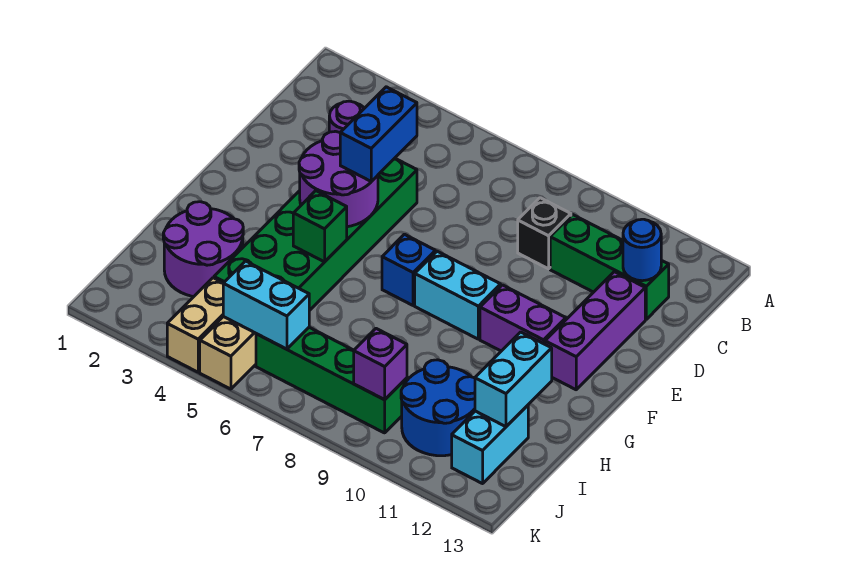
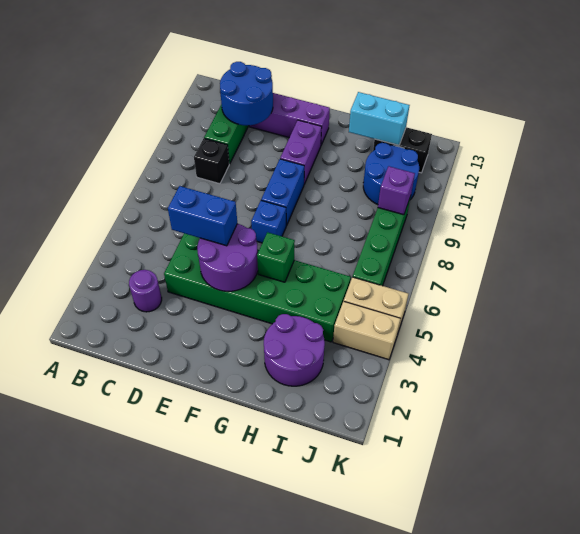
blue 1x1 round brick [623,219,661,281] -> blue 2x2 round brick [220,62,273,125]
cyan 1x2 brick [415,251,501,339] -> blue 1x2 brick [261,159,304,226]
cyan 1x2 brick [452,405,528,484] -> black 1x2 brick [373,127,432,173]
cyan 1x2 brick [223,261,309,349] -> none

